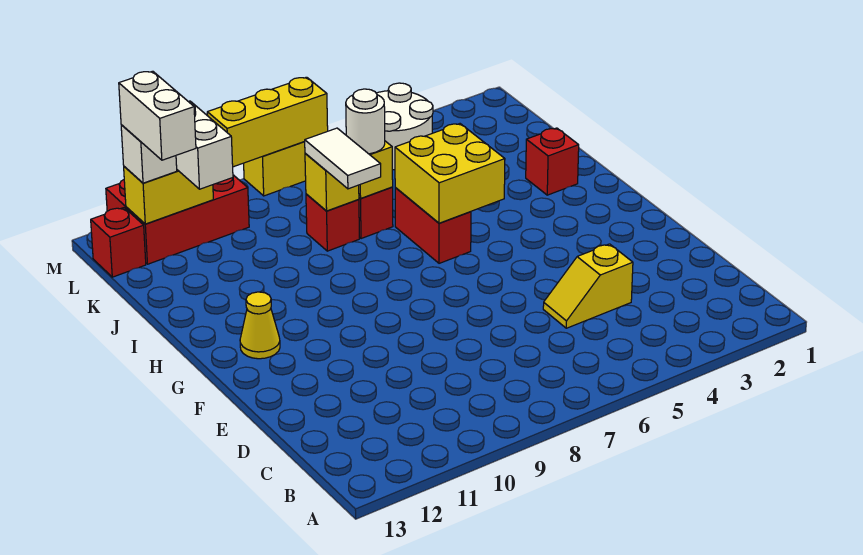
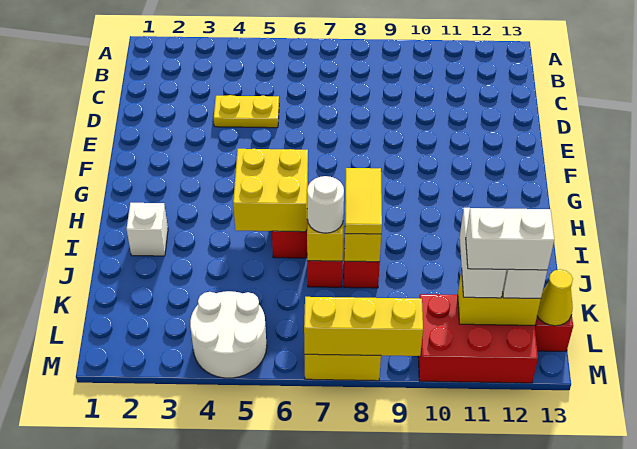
yellow 1x2 slope [543,244,633,328] -> yellow 1x2 plate [214,95,279,128]
yellow 1x1 cone [240,292,280,359] -> yellow 1x1 cone moved to [537,270,573,326]
red 1x1 brick [526,128,579,195] -> white 1x1 brick [127,203,168,256]
white 1x2 tile [305,128,381,189] -> yellow 1x2 tile [345,168,382,234]
white 1x2 brick [119,71,196,160] -> white 1x2 brick turned to [466,208,554,270]

